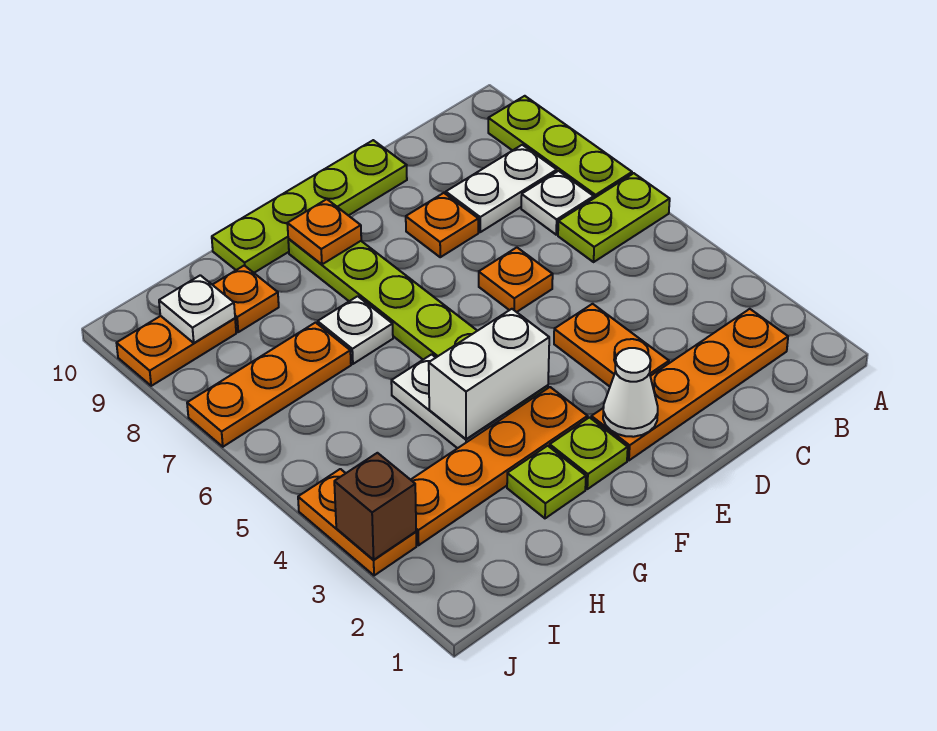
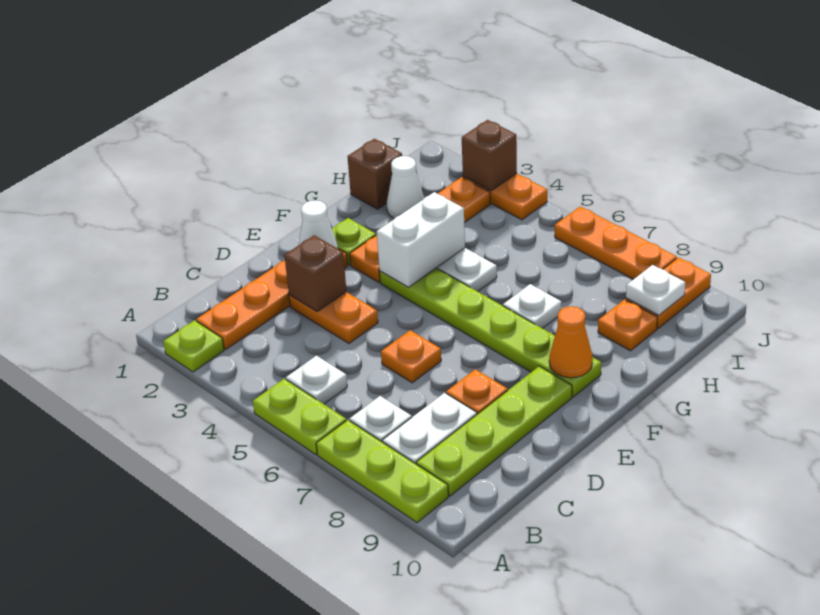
lime 1x2 plate [558,173,670,262] -> lime 1x2 plate turned to [253,379,346,455]
none -> white 1x1 plate [286,356,347,404]
none -> brown 1x1 brick [284,235,346,312]
lime 1x4 plate [212,140,407,273] -> lime 1x4 plate moved to [416,366,572,496]
orange 1x1 plate [287,199,361,264] -> orange 1x1 cone [549,306,593,378]
lime 1x1 plate [507,446,586,518] -> lime 1x1 plate moved to [163,320,224,372]
none -> brown 1x1 brick [347,139,402,209]
none -> white 1x1 cone [387,156,424,218]
orange 1x3 plate [187,323,351,447] -> orange 1x3 plate turned to [555,206,677,279]

